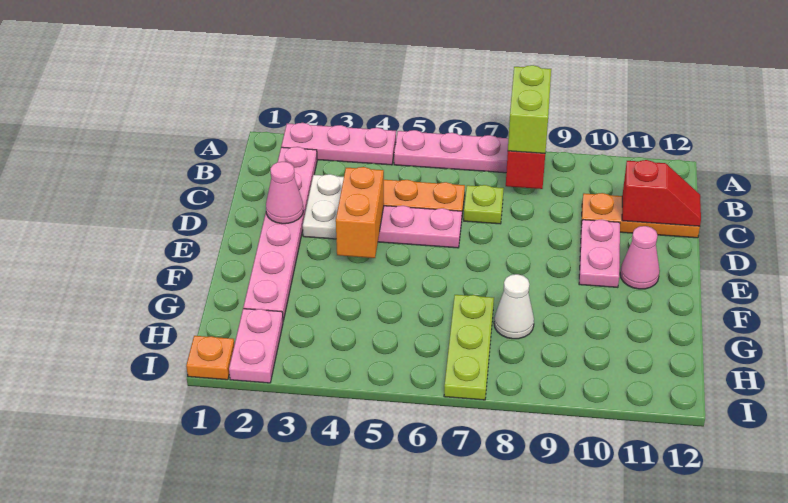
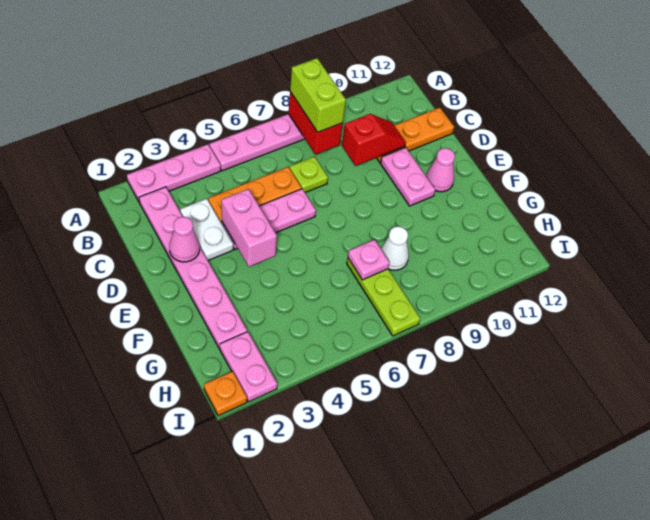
red 1x2 slope [622,160,701,226] -> red 1x2 slope moved to [342,114,406,166]
orange 1x2 brick [336,167,384,258] -> pink 1x2 brick [221,189,277,267]
none -> pink 1x1 plate [348,240,390,280]

